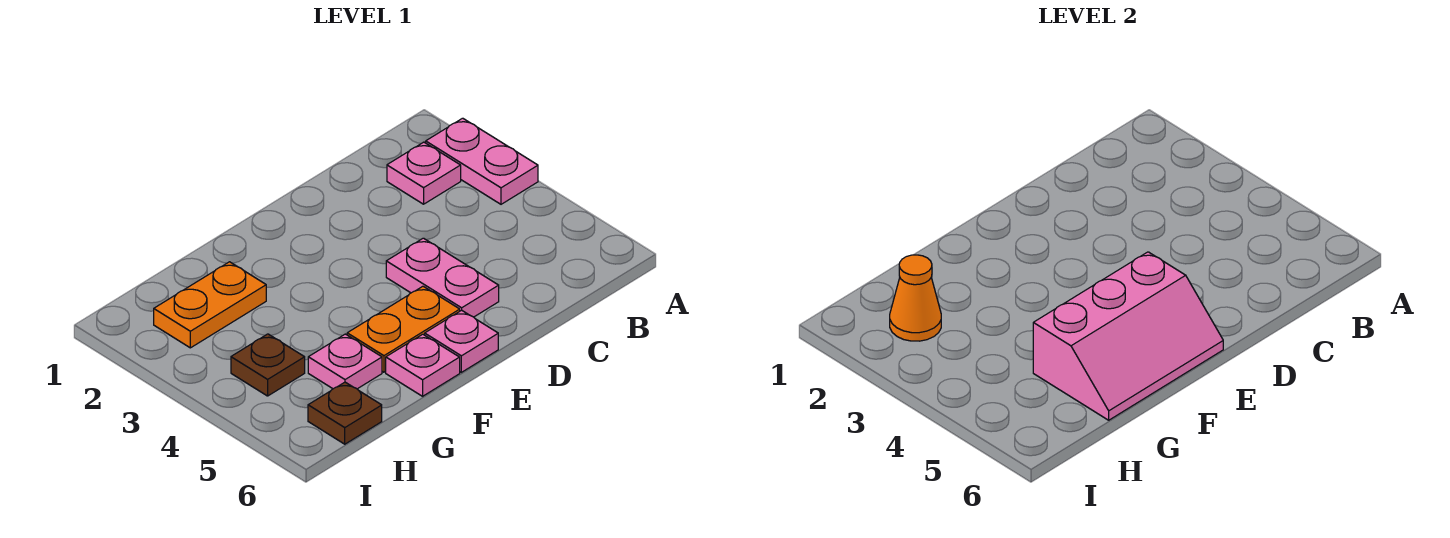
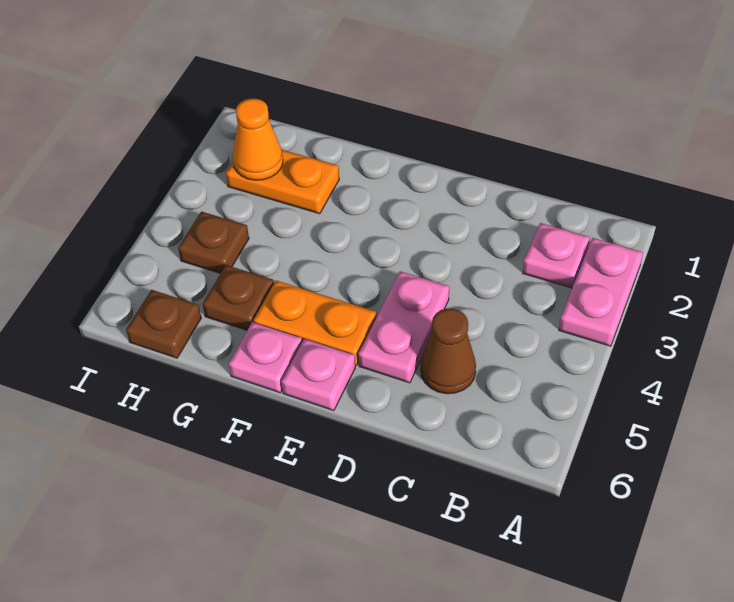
none -> brown 1x1 cone [421,309,476,394]
pink 2x3 slope [1033,252,1223,420] -> none
pink 1x1 plate [308,334,382,389] -> brown 1x1 plate [203,265,274,330]

